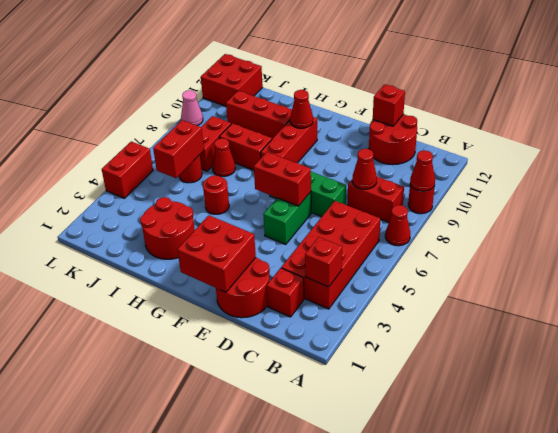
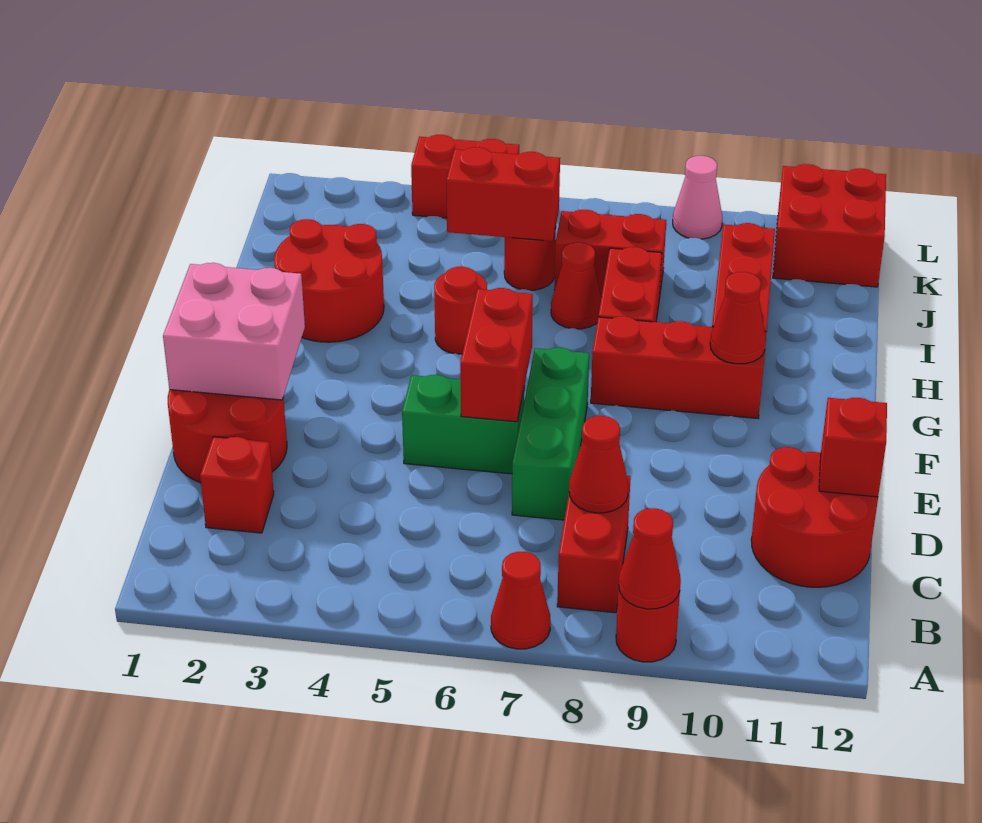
red 2x4 brick [281,201,380,309] -> none
red 1x1 brick [305,237,342,287] -> none
red 2x2 brick [177,215,256,292] -> pink 2x2 brick [163,263,305,400]

